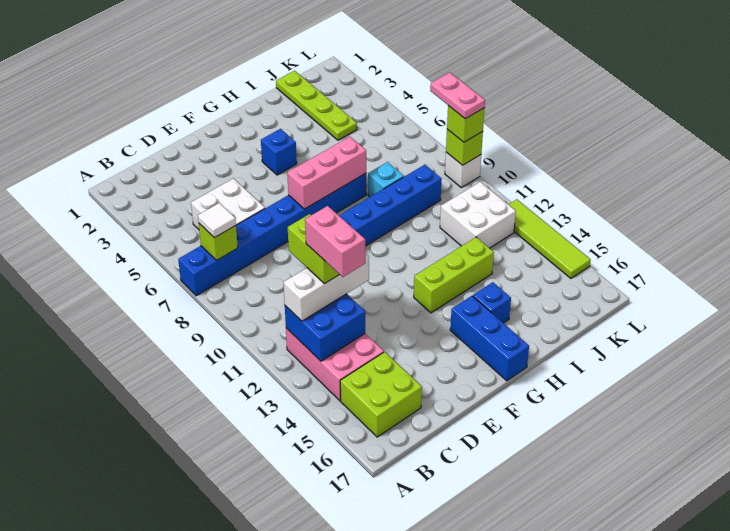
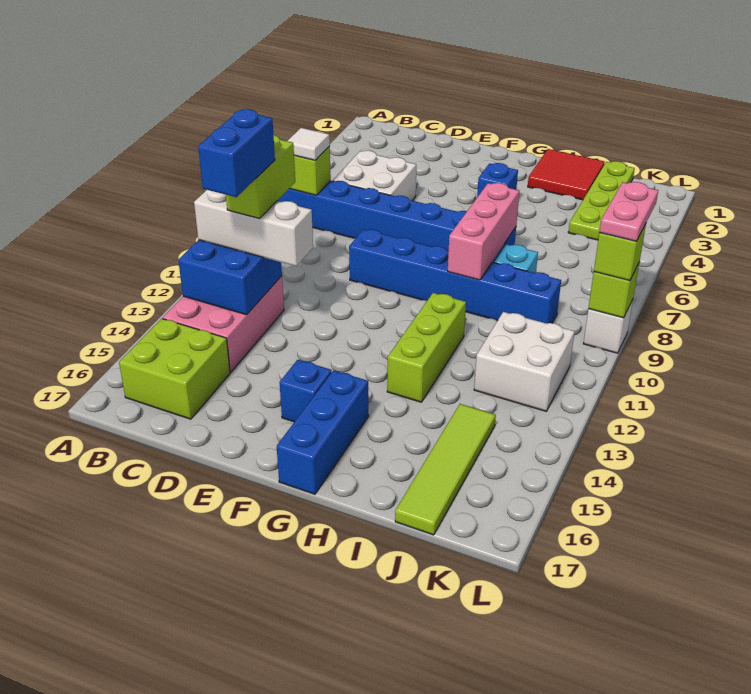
pink 1x2 brick [305,206,365,277] -> blue 1x2 brick [198,109,275,197]
pink 1x3 brick [287,137,366,209] -> pink 1x3 brick turned to [448,183,519,280]
lime 1x3 brick [414,237,494,313] -> lime 1x3 brick turned to [387,293,466,402]
none -> red 2x2 tile [528,149,605,200]
blue 1x1 brick [473,282,511,323] -> blue 1x1 brick moved to [279,360,332,422]
lime 1x4 tile [508,199,591,278] -> lime 1x4 tile moved to [395,404,496,535]

